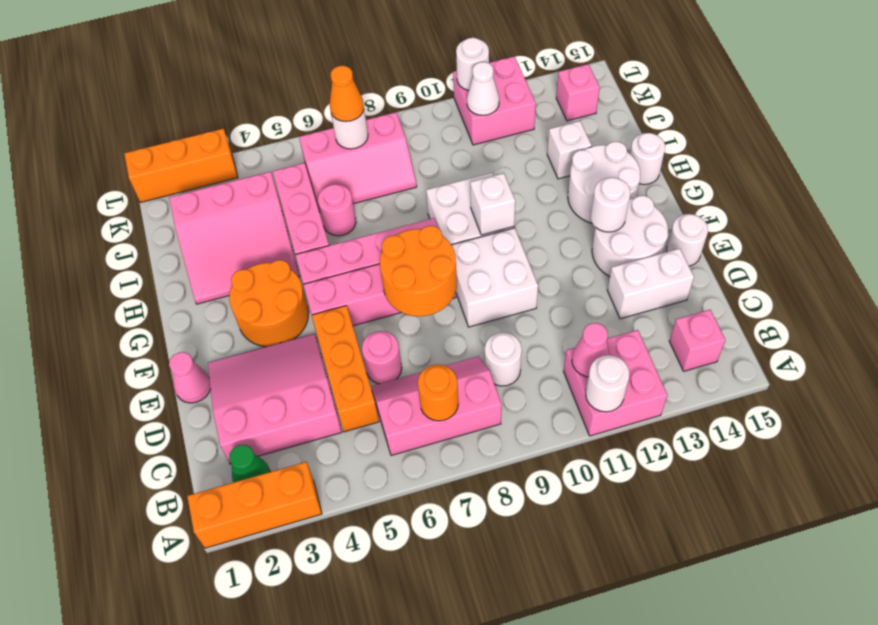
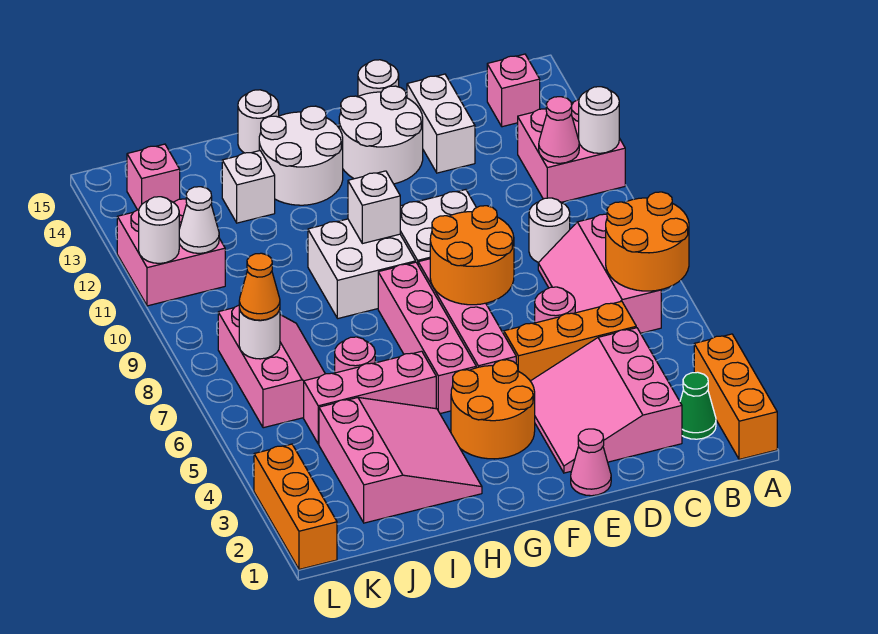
orange 1x1 round brick [418,365,458,421] -> orange 2x2 round brick [606,192,689,291]
white 1x1 round brick [591,177,630,232] -> none

